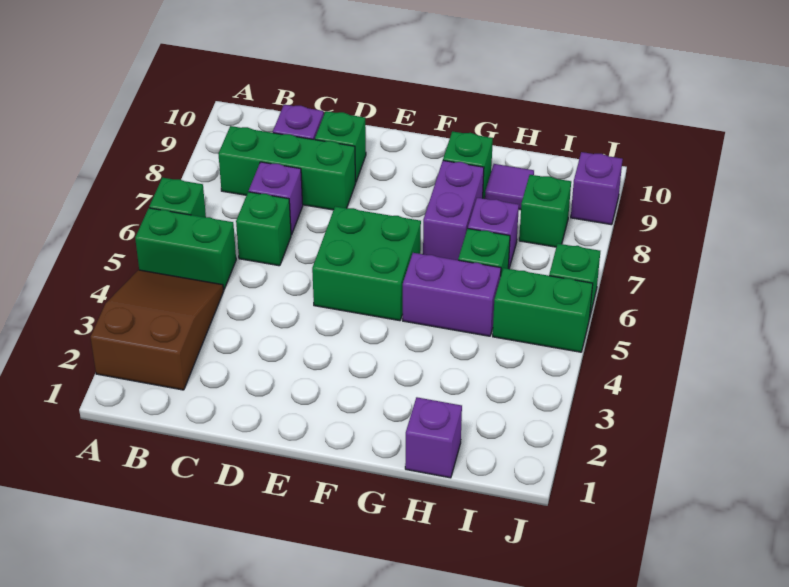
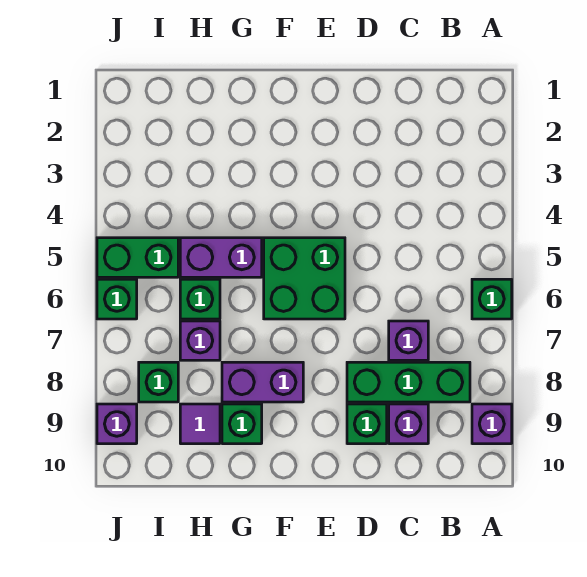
brown 2x3 slope [91,270,224,390] -> none
green 1x2 brick [135,208,236,290] -> none
green 1x1 brick [236,192,291,266] -> none
purple 1x2 brick [423,161,484,260] -> purple 1x2 brick turned to [222,362,303,402]
purple 1x1 brick [405,397,462,478] -> purple 1x1 brick moved to [472,404,512,444]

